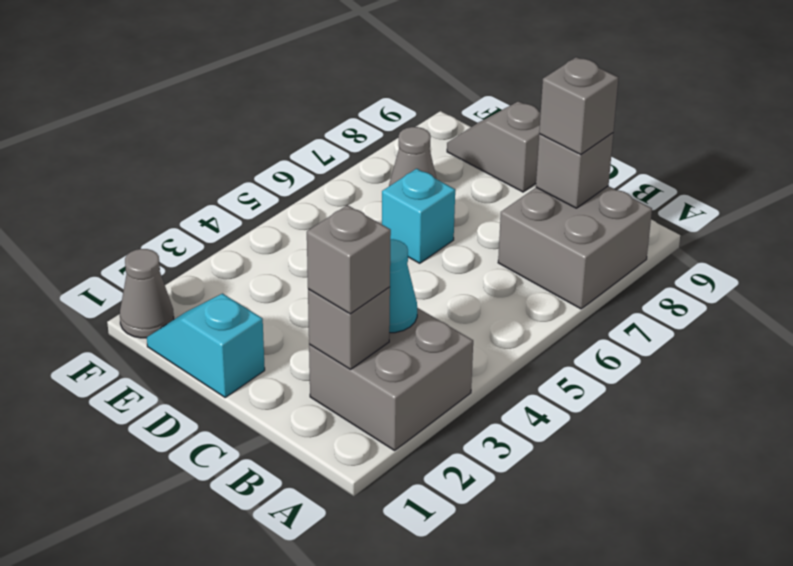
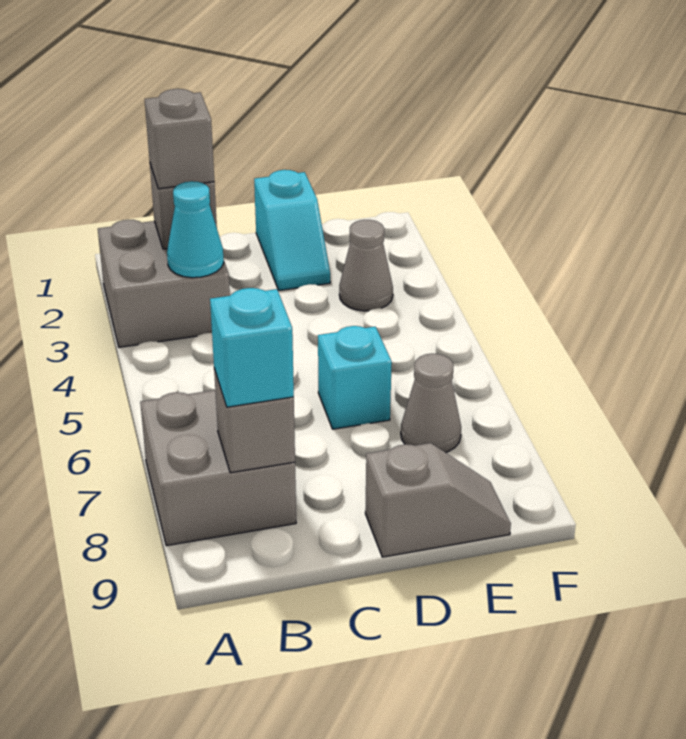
grey 1x1 brick [539,57,619,155] -> cyan 1x1 brick [210,288,294,407]
cyan 1x2 slope [147,294,265,397] -> cyan 1x2 slope turned to [254,170,330,291]
grey 1x1 cone [120,249,174,338] -> grey 1x1 cone moved to [339,220,393,311]

